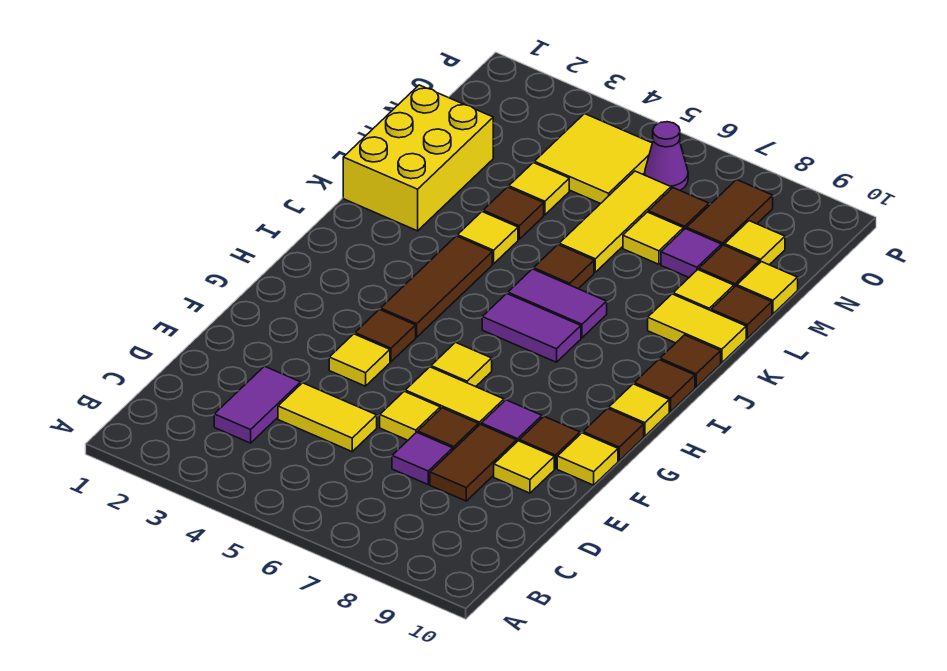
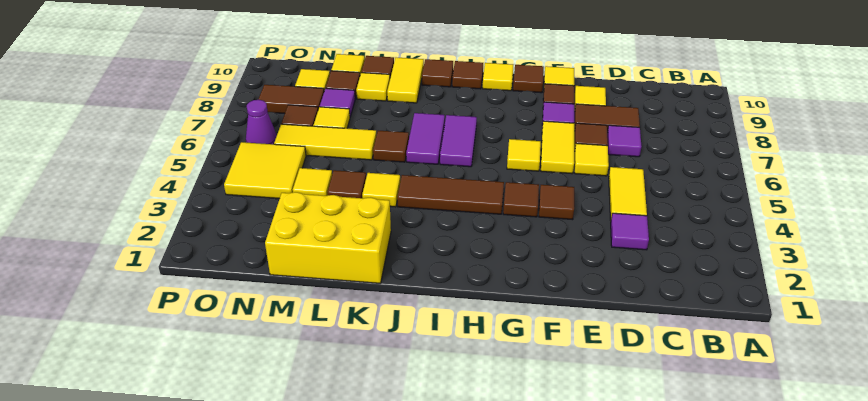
purple 1x2 tile [214,366,301,443] -> purple 1x1 tile [611,213,649,250]
yellow 1x1 tile [329,334,390,386] -> brown 1x1 tile [539,185,574,220]

